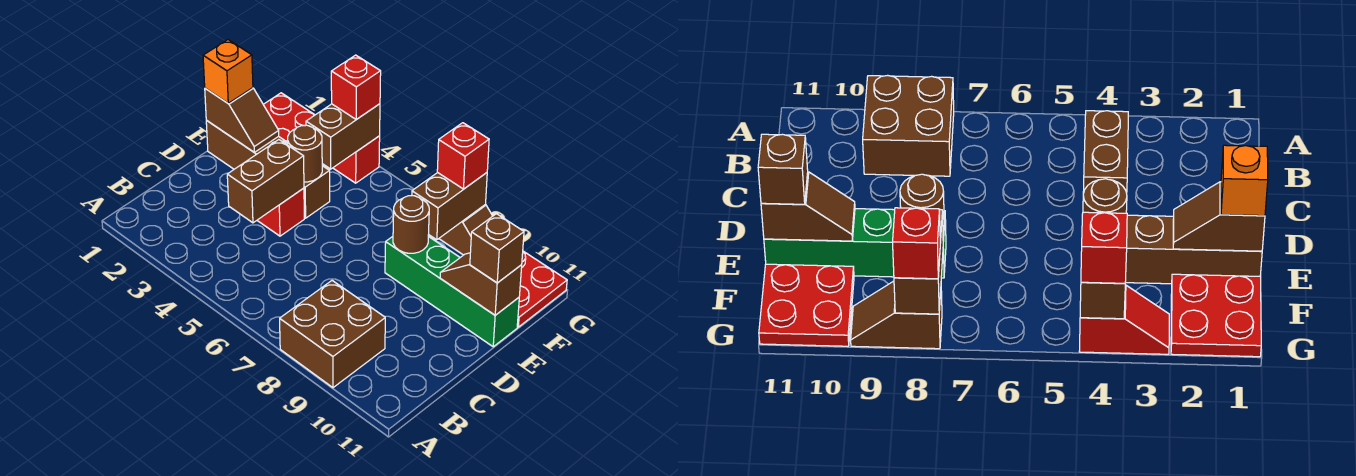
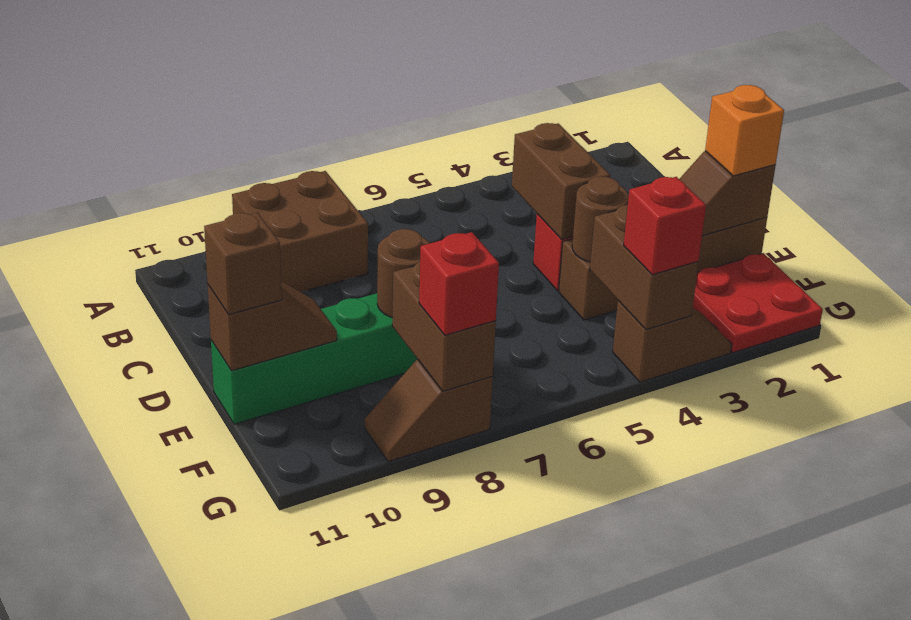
red 2x2 plate [517,251,567,327] -> none
red 1x2 slope [333,136,380,183] -> brown 1x2 slope [613,301,732,382]

